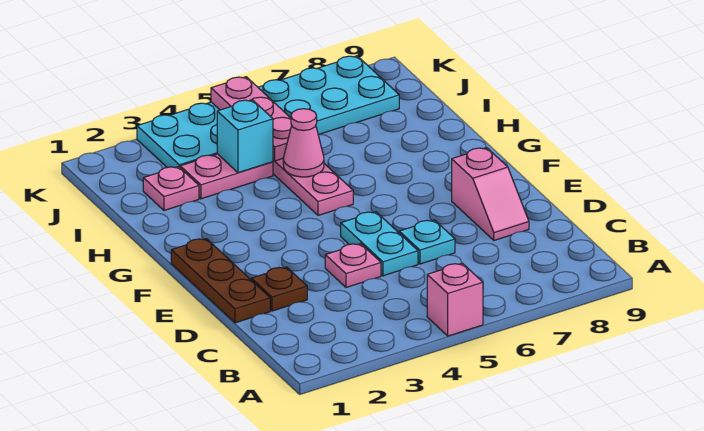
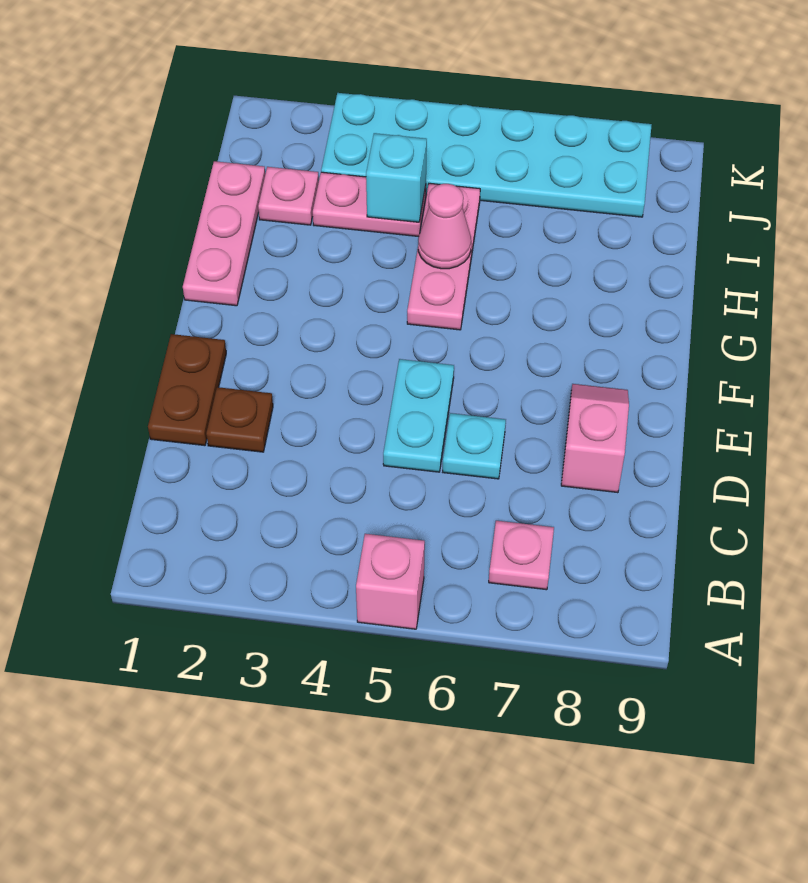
brown 1x3 plate [171,239,270,323] -> brown 1x2 plate [148,334,226,446]
pink 1x1 plate [325,244,381,287] -> pink 1x1 plate moved to [489,521,554,590]
pink 1x2 slope [452,148,529,240] -> pink 1x2 slope turned to [561,384,629,493]
pink 1x3 plate [211,77,292,161] -> pink 1x3 plate moved to [183,161,265,306]

